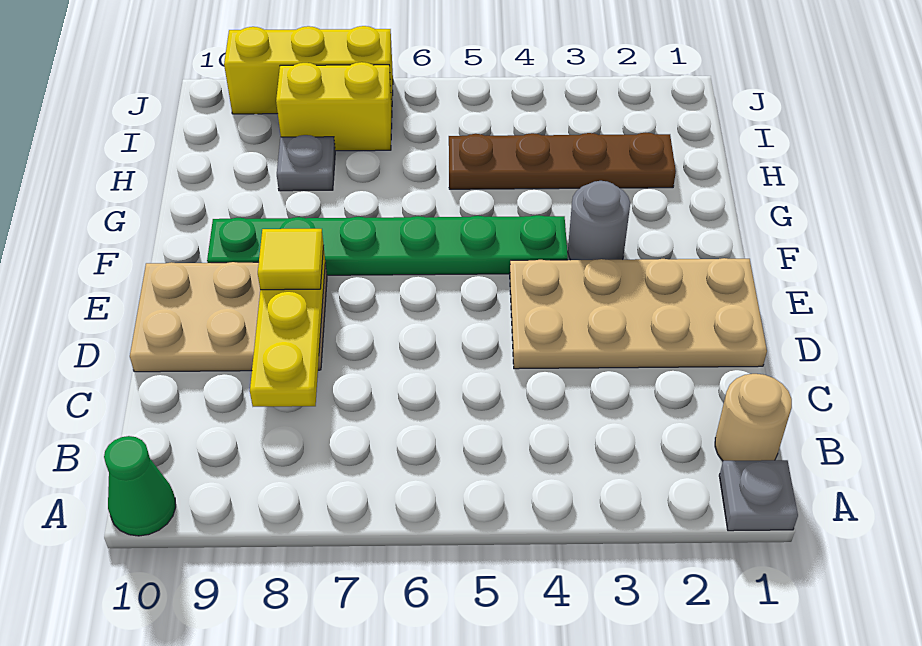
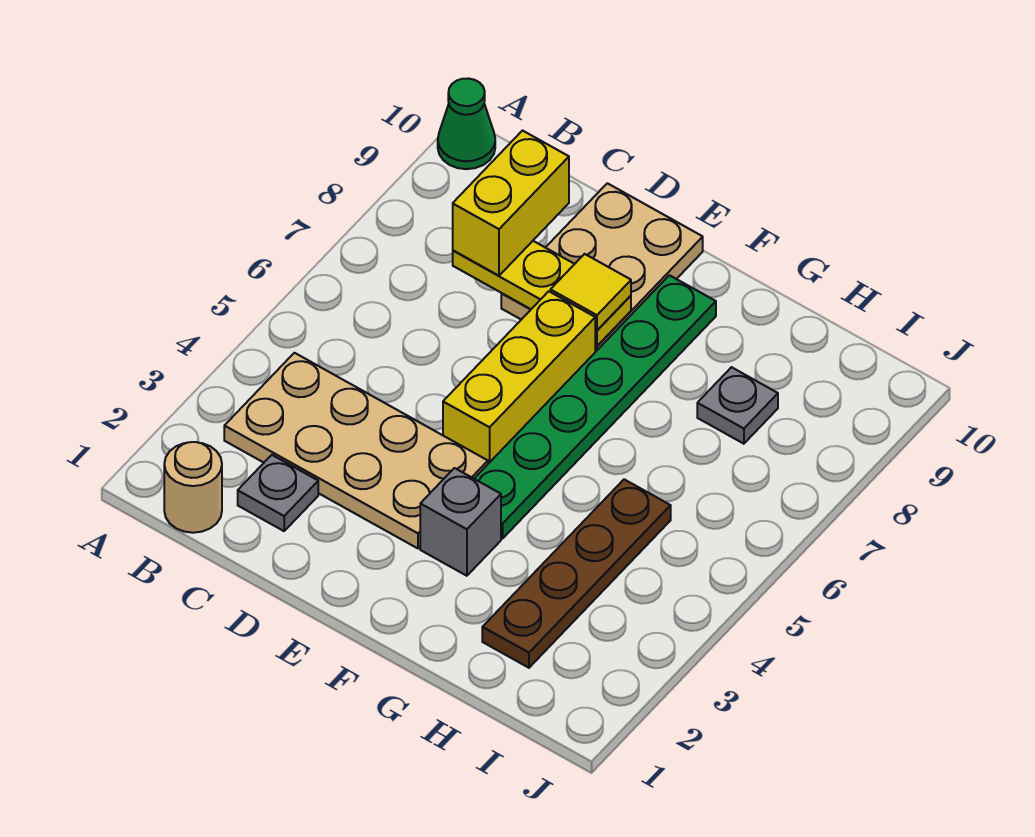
grey 1x1 plate [719,460,798,531] -> grey 1x1 plate moved to [238,455,318,531]
tan 2x4 plate [510,258,767,369] -> tan 2x4 plate turned to [224,353,488,548]
grey 1x1 round brick [568,181,630,260] -> grey 1x1 brick [420,468,501,576]
yellow 1x2 brick [276,62,392,151] -> yellow 1x2 brick moved to [453,131,569,276]
yellow 1x3 brick [224,26,393,114] -> yellow 1x3 brick moved to [443,291,595,464]

